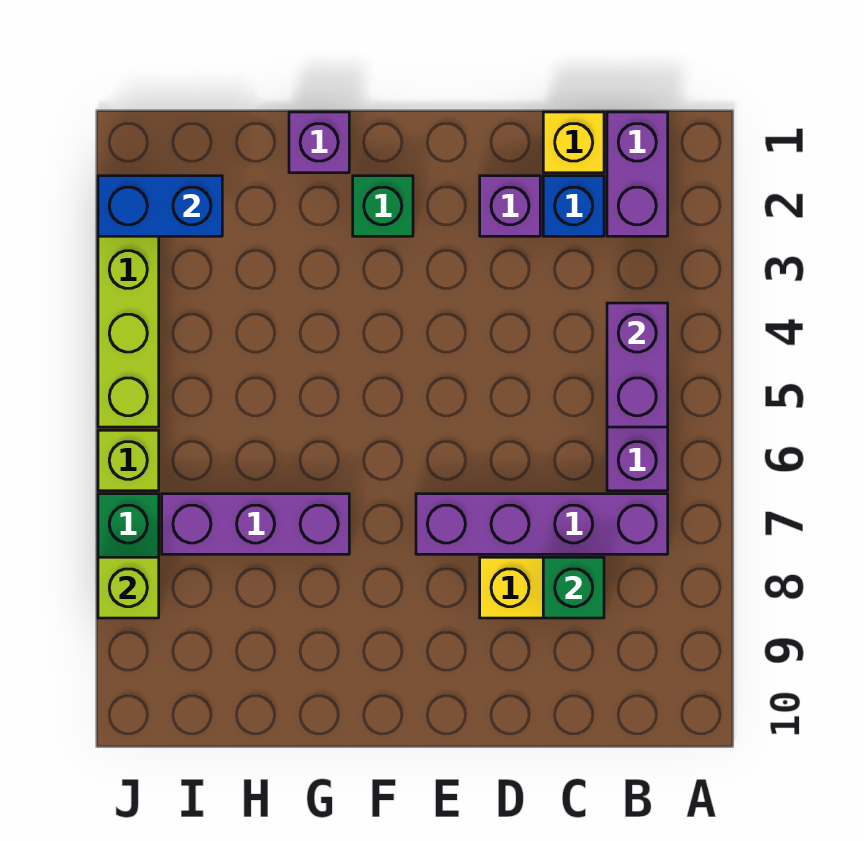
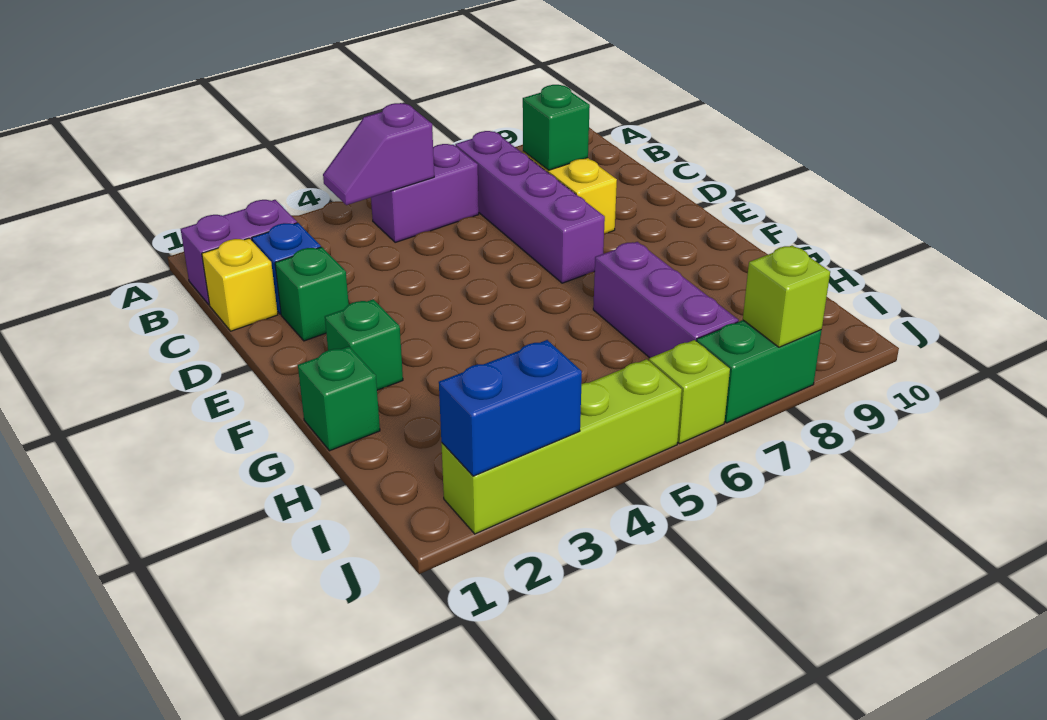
purple 1x2 brick [607,303,668,427] -> purple 1x2 slope [323,103,434,205]
purple 1x1 brick [480,176,540,236] -> green 1x1 brick [275,247,349,341]
purple 1x1 brick [289,112,349,173] -> green 1x1 brick [298,346,380,451]
blue 1x2 brick [98,176,222,236] -> blue 1x2 brick turned to [439,340,582,476]

